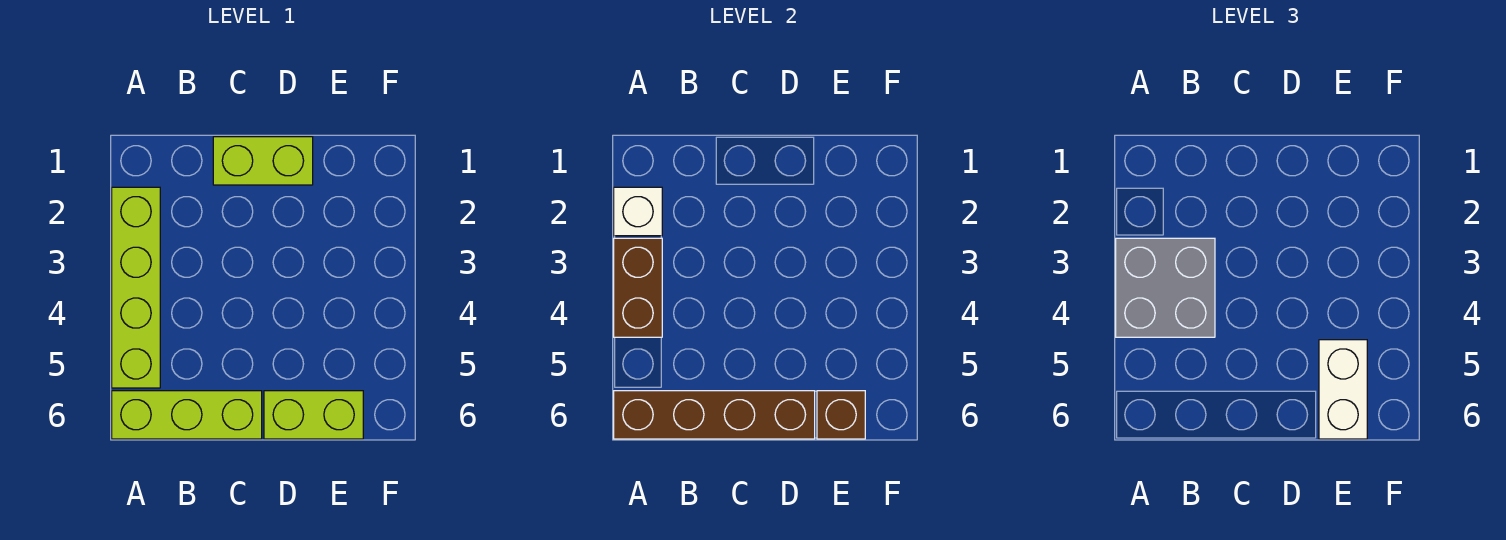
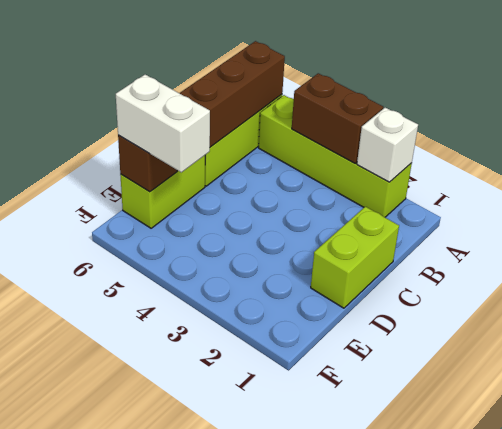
grey 2x2 brick [1116,238,1215,337] -> none

